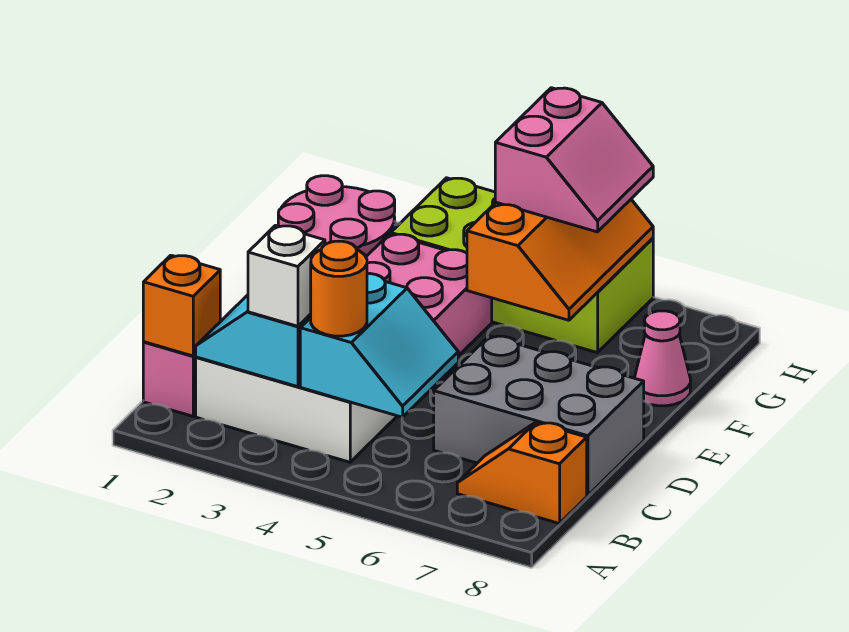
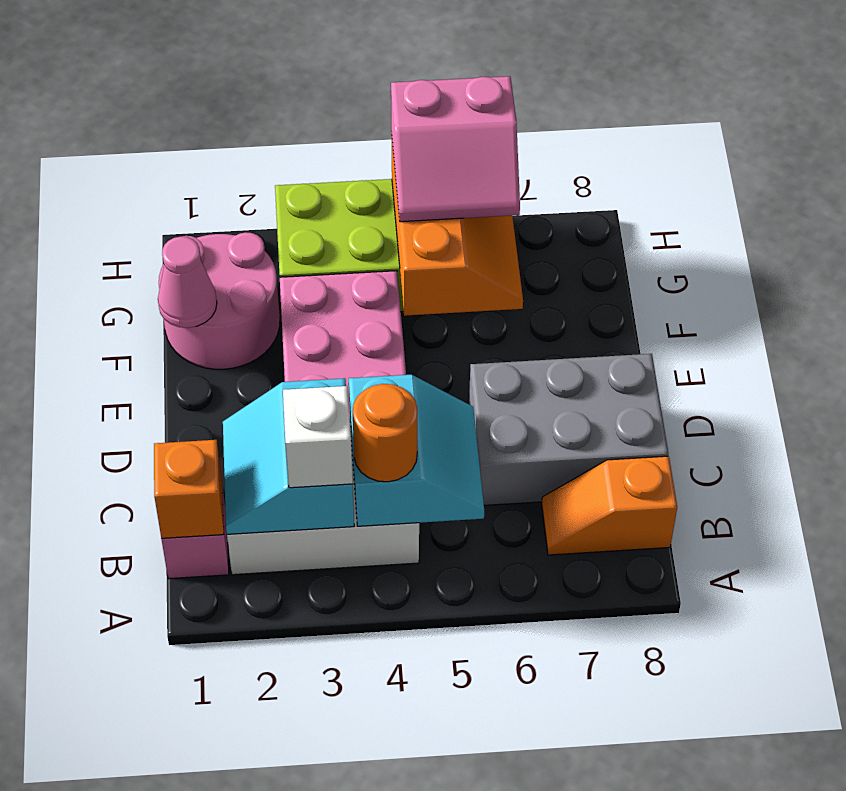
pink 1x1 cone [635,311,690,406] -> pink 1x1 cone moved to [158,237,217,328]
pink 2x2 slope [495,88,653,232] -> pink 2x2 slope turned to [391,76,520,222]

